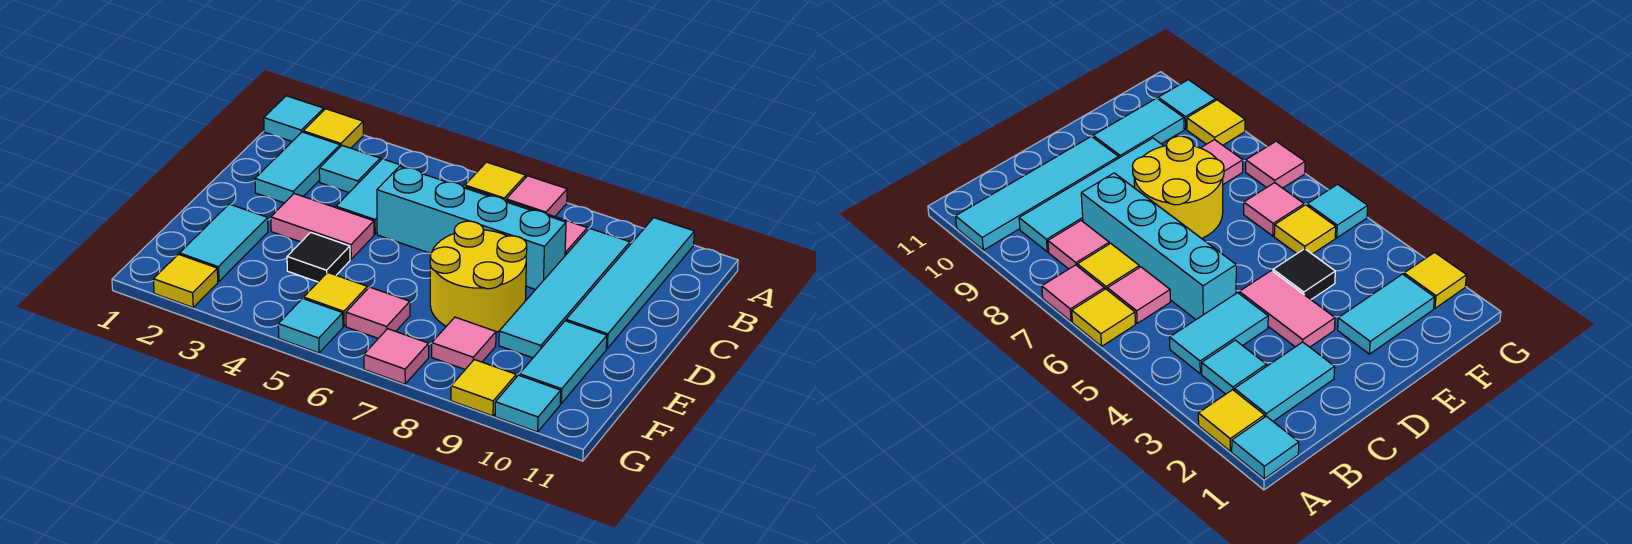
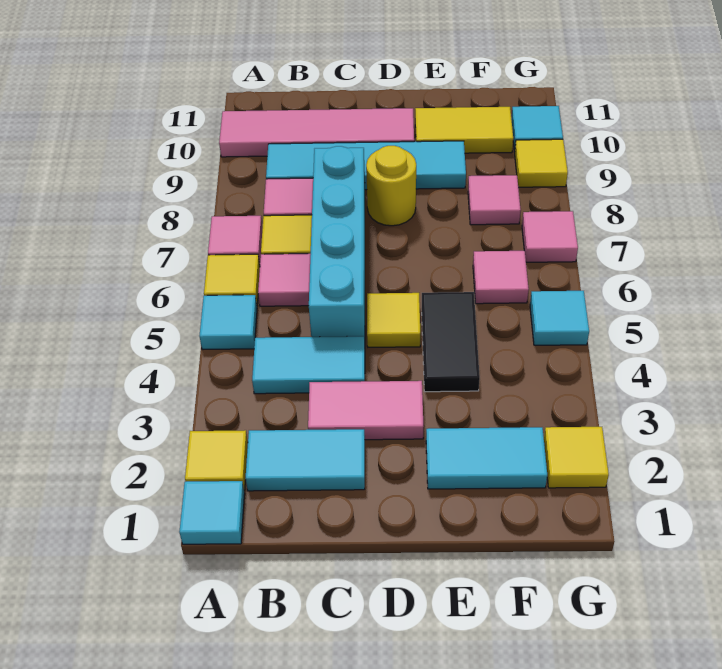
cyan 1x4 tile [566,218,694,349] -> pink 1x4 tile [219,108,414,157]
cyan 1x1 tile [319,146,380,192] -> cyan 1x1 tile moved to [199,295,257,350]
pink 1x2 tile [271,194,374,259] -> pink 1x2 tile turned to [308,381,423,440]
yellow 2x2 round brick [430,221,527,332] -> yellow 1x1 round brick [366,146,416,226]
black 1x1 tile [287,232,350,282] -> black 1x2 tile [422,292,480,392]
cyan 1x2 tile [519,321,607,404] -> yellow 1x2 tile [415,107,513,153]
yellow 1x1 tile [303,272,367,326] -> yellow 1x1 tile moved to [367,293,420,347]

